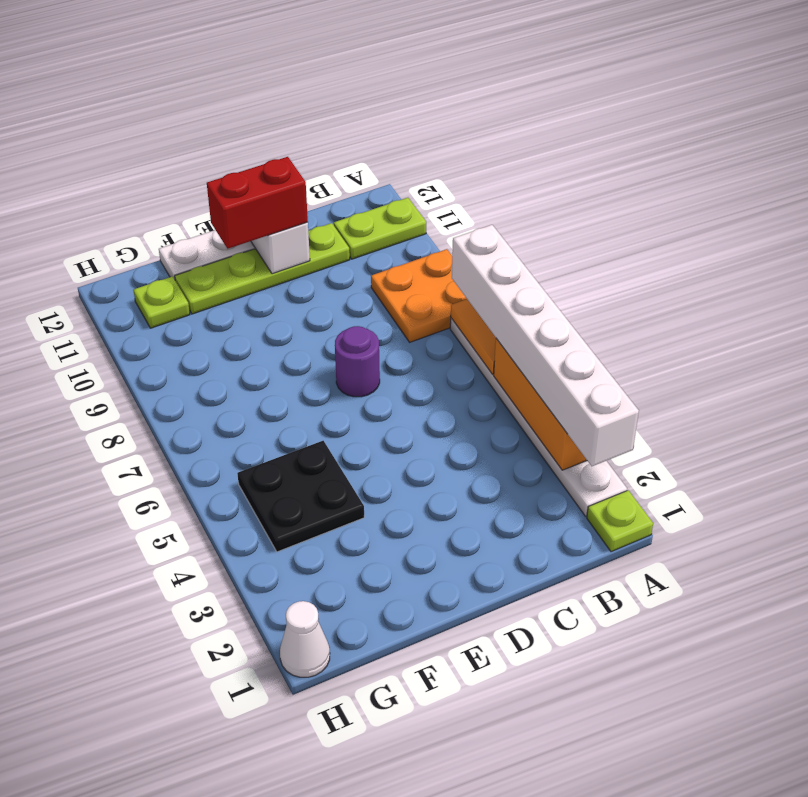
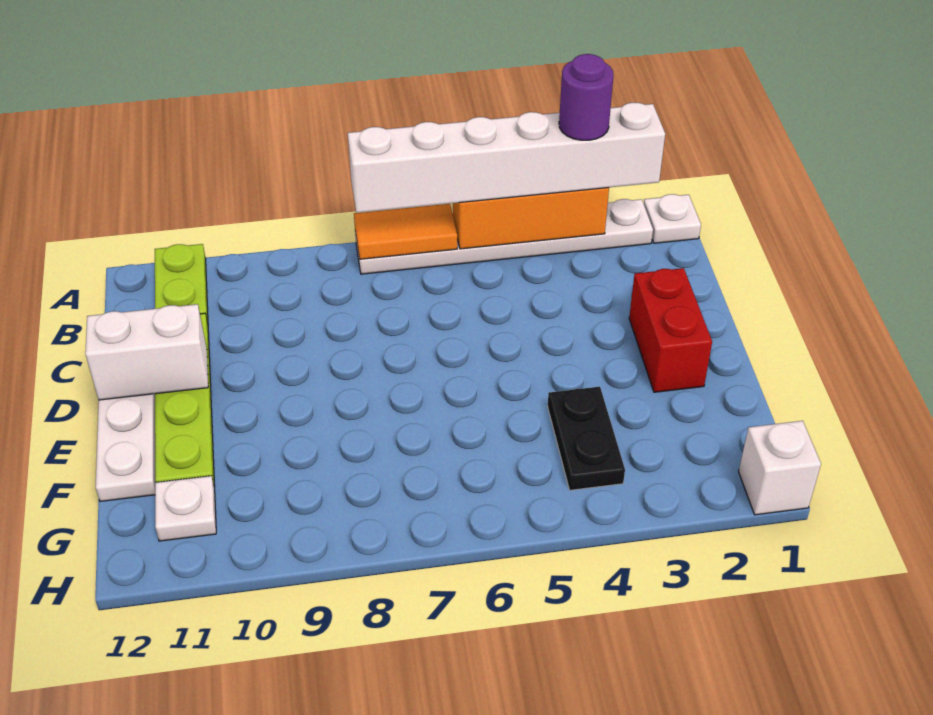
lime 1x1 plate [587,490,653,552] -> white 1x1 plate [644,194,701,243]
orange 2x2 plate [371,249,467,342] -> none
purple 1x1 round brick [335,326,380,397] -> purple 1x1 round brick moved to [559,54,614,140]
red 1x2 brick [207,157,308,249] -> red 1x2 brick moved to [629,268,712,392]
black 2x2 plate [237,441,364,552] -> black 1x2 plate [548,387,625,490]
lime 1x1 plate [133,276,190,328] -> white 1x1 plate [155,476,216,541]
white 1x1 cone [280,601,330,677] -> white 1x1 brick [739,421,821,515]

